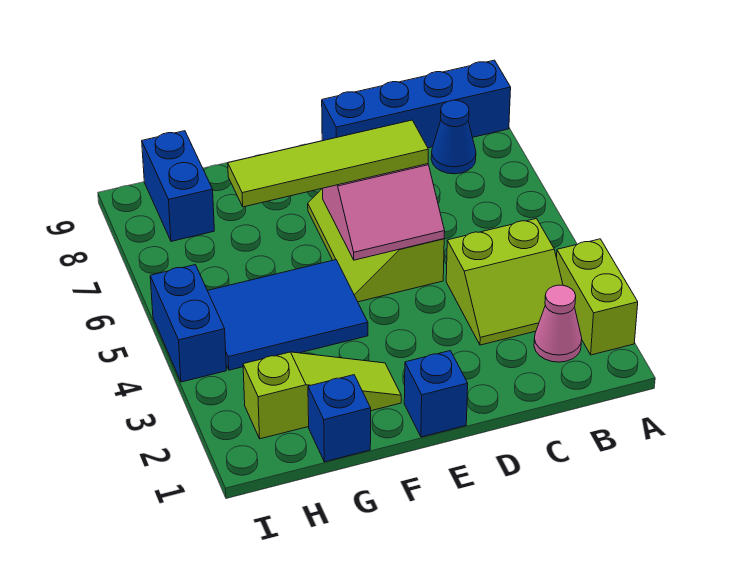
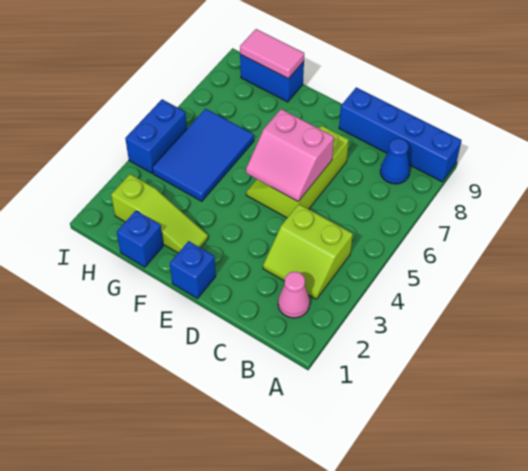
lime 1x2 brick [557,239,638,355] -> none
lime 1x4 tile [228,120,428,207] -> none
blue 2x3 tile [208,260,368,370] -> blue 2x3 tile turned to [152,109,254,201]
none -> pink 1x2 tile [240,29,304,79]
blue 1x2 brick [142,131,214,241] -> blue 1x2 brick turned to [240,54,304,102]

